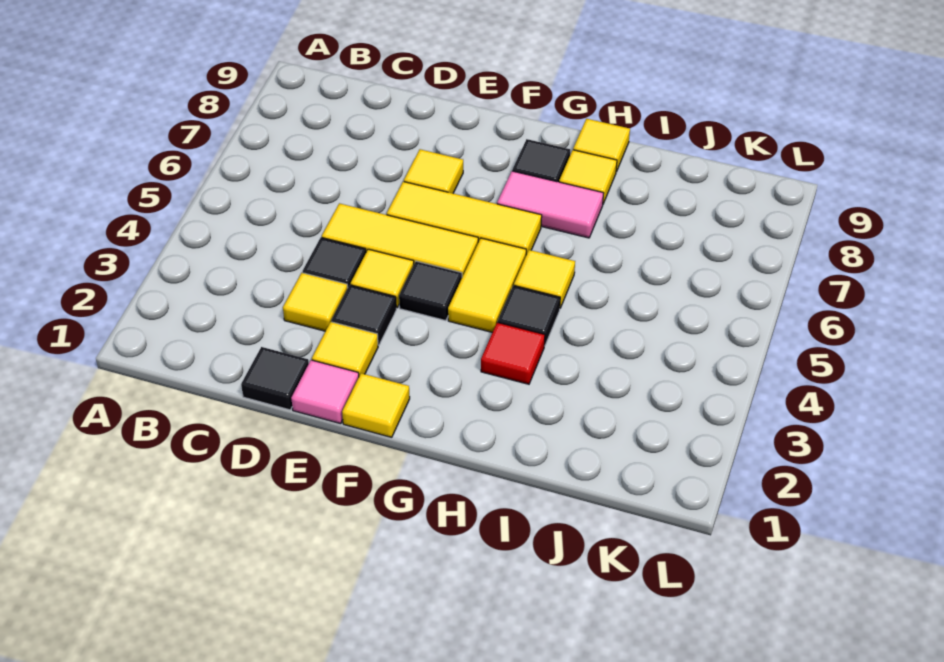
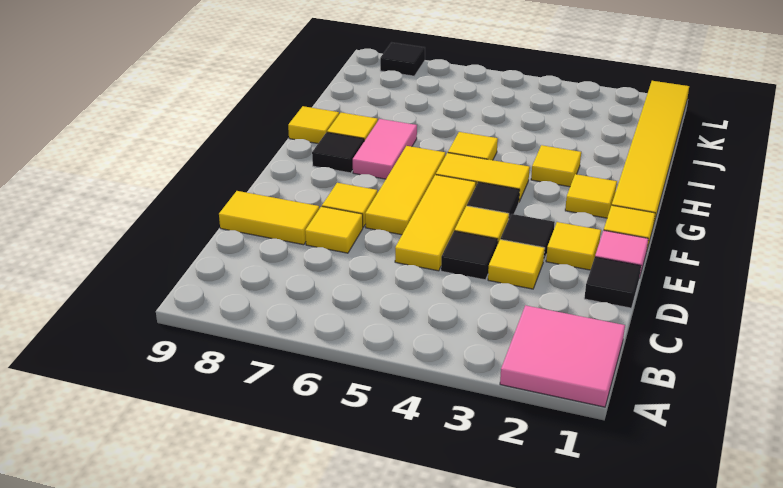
none -> pink 2x2 tile [500,305,625,407]
none -> yellow 1x1 tile [305,206,363,253]
none -> yellow 1x2 tile [219,191,319,245]
none -> yellow 1x6 tile [612,81,689,226]
none -> yellow 1x1 tile [565,174,617,218]
red 1x1 tile [481,322,545,384] -> yellow 1x1 tile [531,145,581,187]
black 1x1 tile [498,285,560,346] -> black 1x1 tile moved to [380,42,425,76]

